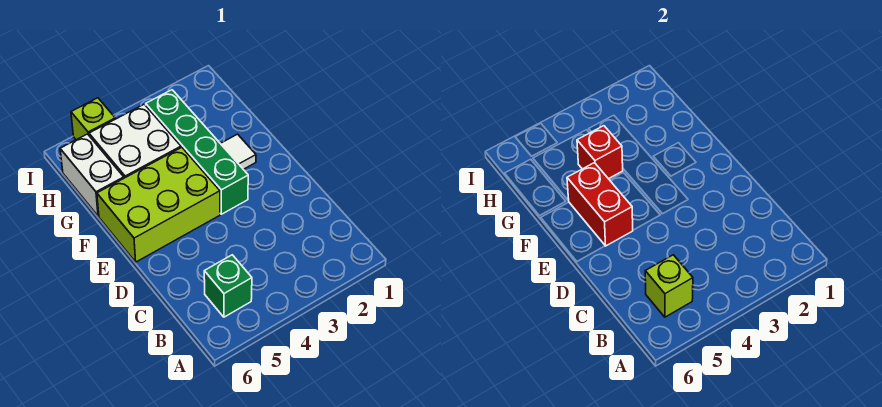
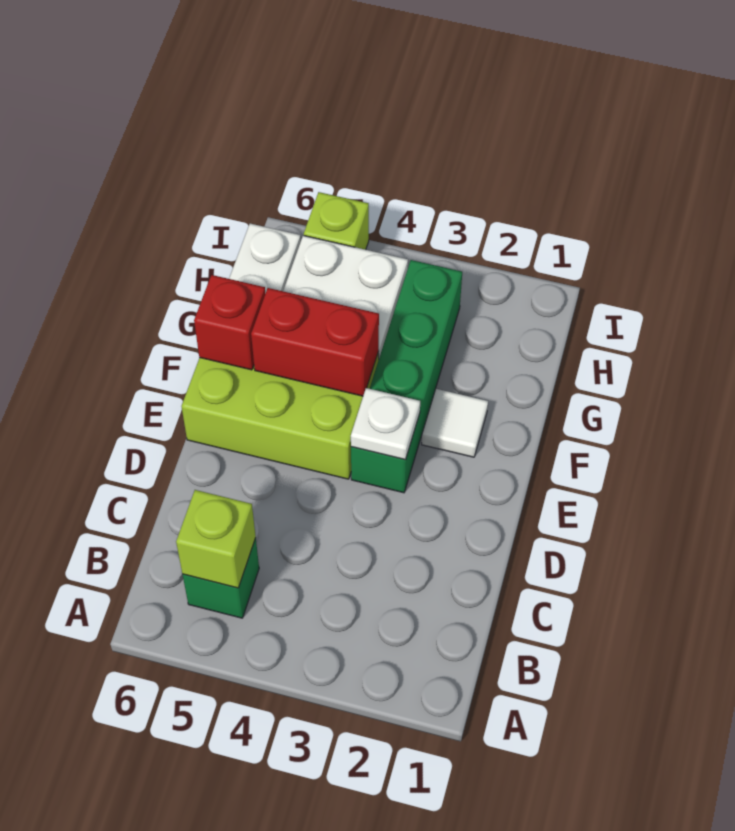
none -> white 1x1 plate [351,388,420,460]
red 1x2 brick [567,163,633,246] -> red 1x2 brick turned to [251,288,379,396]
red 1x1 brick [577,126,623,179] -> red 1x1 brick moved to [194,275,265,370]

